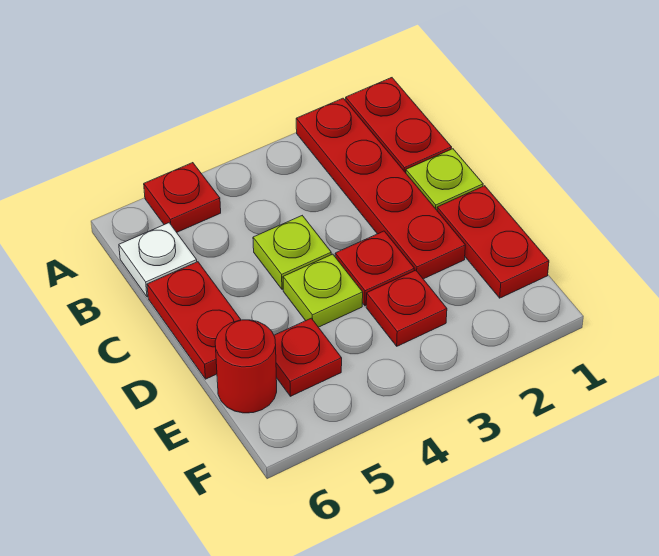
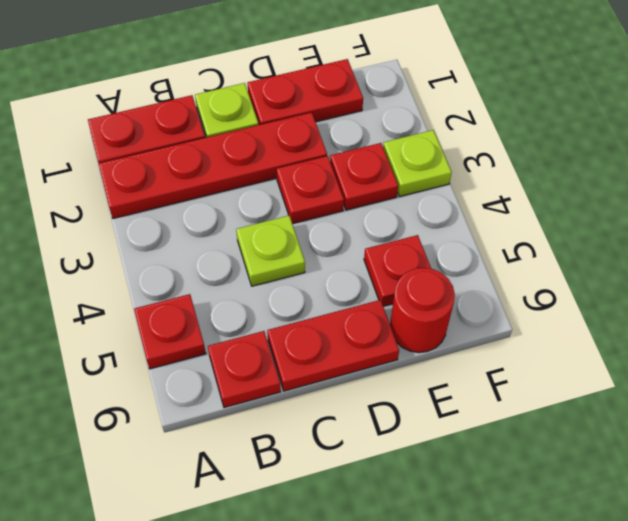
white 1x1 plate [119,223,197,297] -> red 1x1 plate [208,331,281,408]
lime 1x1 plate [283,254,363,327] -> lime 1x1 plate moved to [383,130,452,197]

